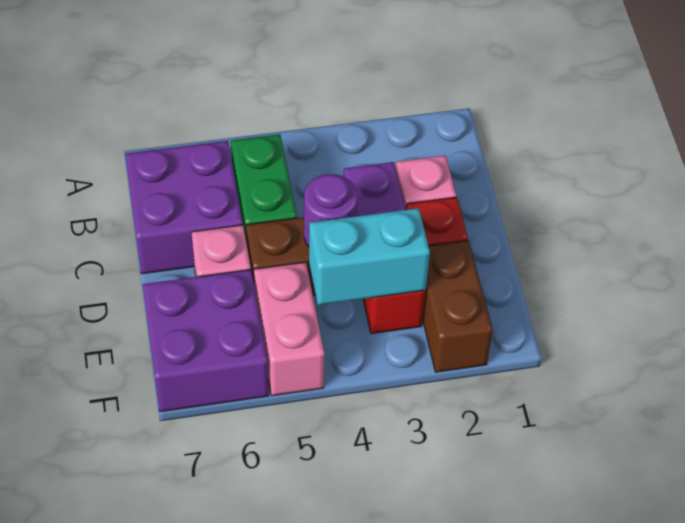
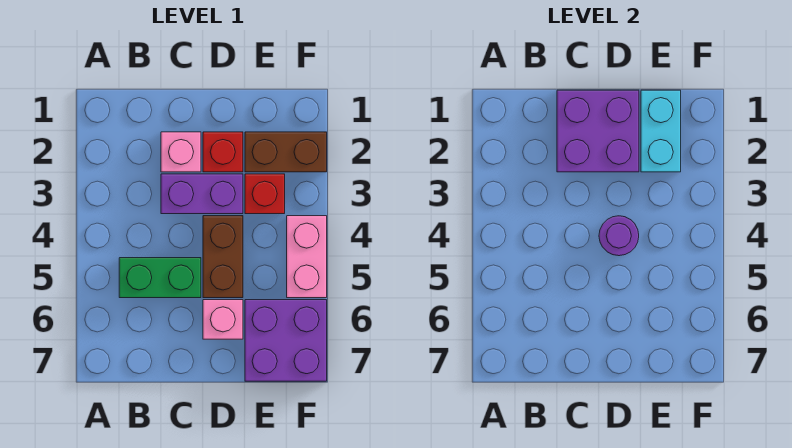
purple 2x2 brick [125,141,243,274] -> purple 2x2 brick moved to [557,90,639,172]
cyan 1x2 brick [309,208,430,305] -> cyan 1x2 brick moved to [641,90,681,172]
pink 1x2 brick [254,262,325,396] -> pink 1x2 brick turned to [287,216,327,298]

